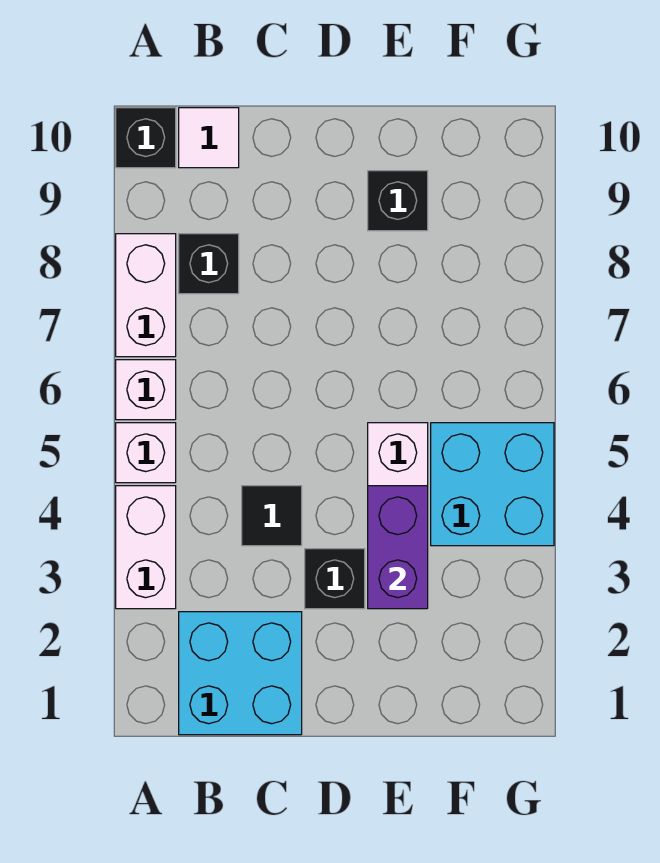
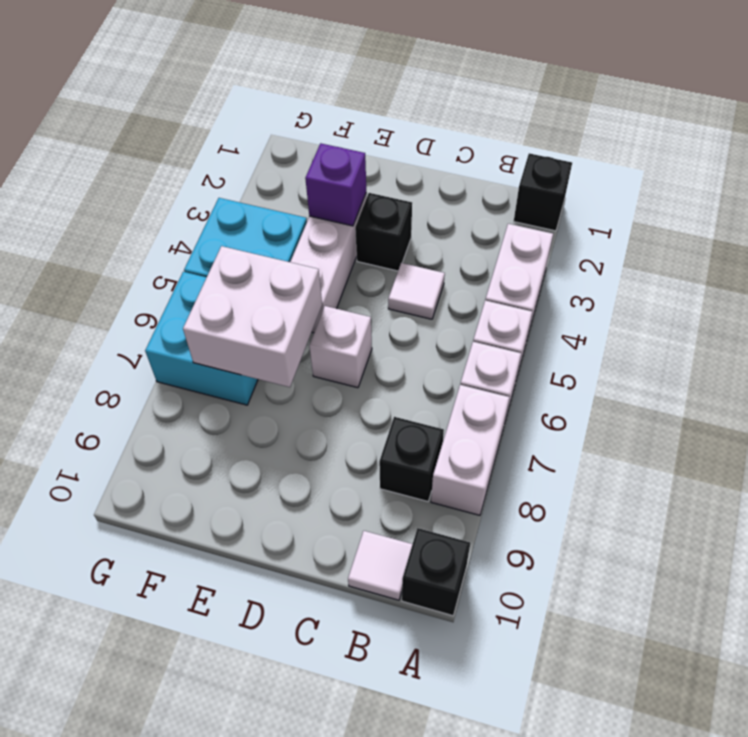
cyan 2x2 brick [179,612,302,735] -> cyan 2x2 brick moved to [145,272,258,405]
black 1x1 tile [242,486,302,546] -> white 1x1 tile [388,263,445,319]
none -> white 1x1 brick [309,306,372,388]
purple 1x2 brick [368,486,428,609] -> purple 1x1 brick [305,143,366,226]
none -> white 2x2 brick [183,246,322,387]
black 1x1 brick [368,171,428,231] -> black 1x1 brick moved to [514,153,572,231]

